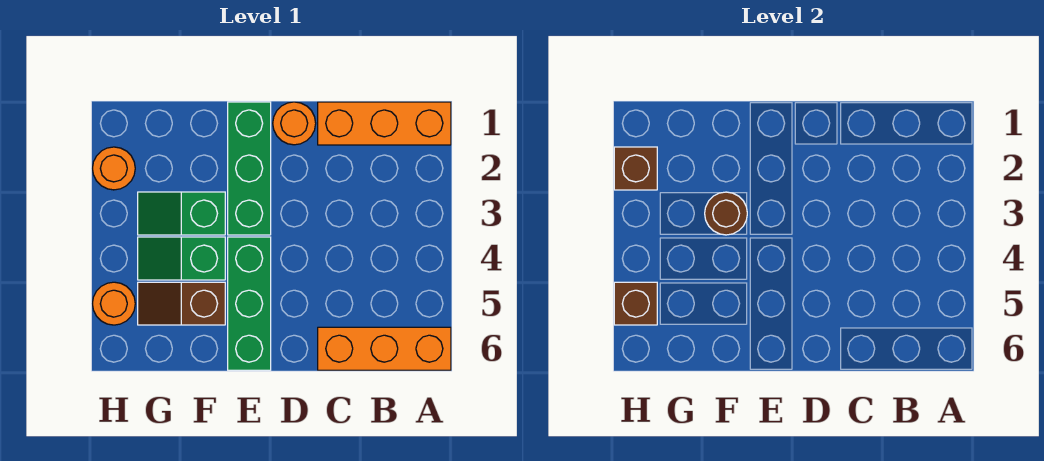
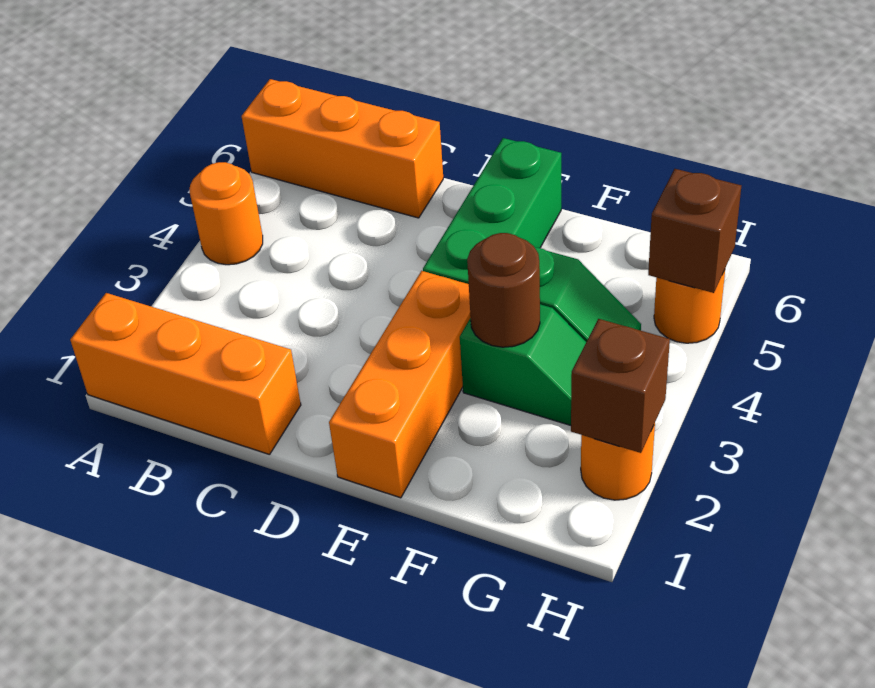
orange 1x1 round brick [273,102,316,145] -> orange 1x1 round brick moved to [190,162,263,265]
green 1x3 brick [228,102,271,235] -> orange 1x3 brick [329,271,471,498]
brown 1x2 slope [138,282,225,325] -> none

